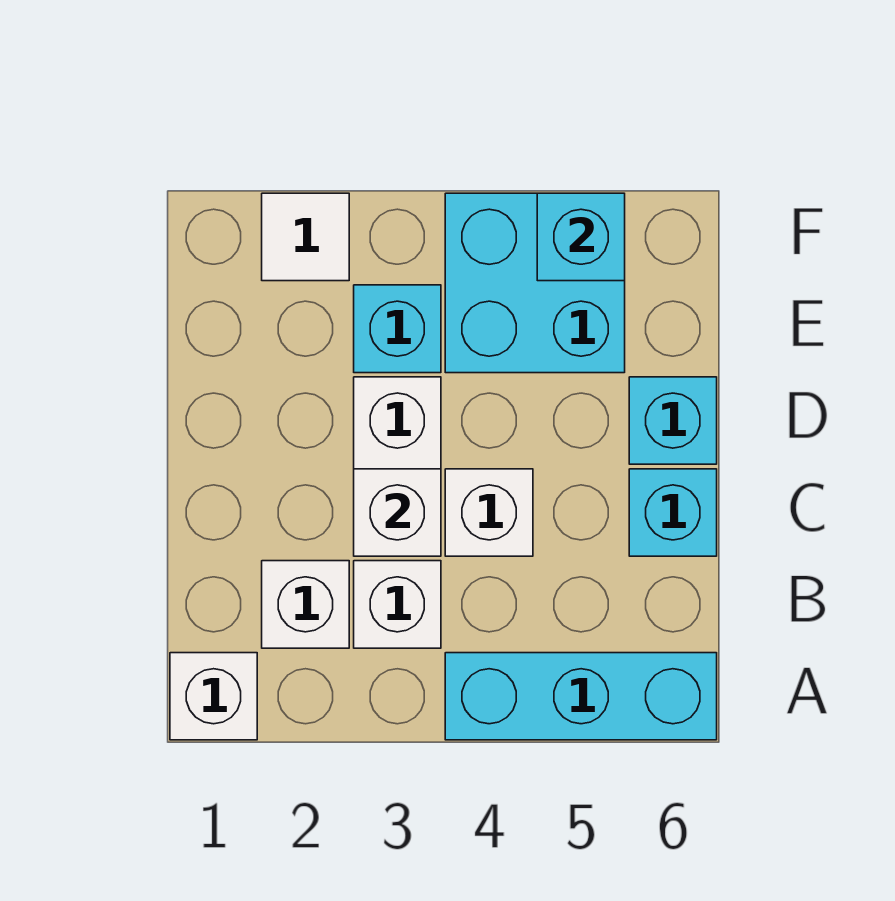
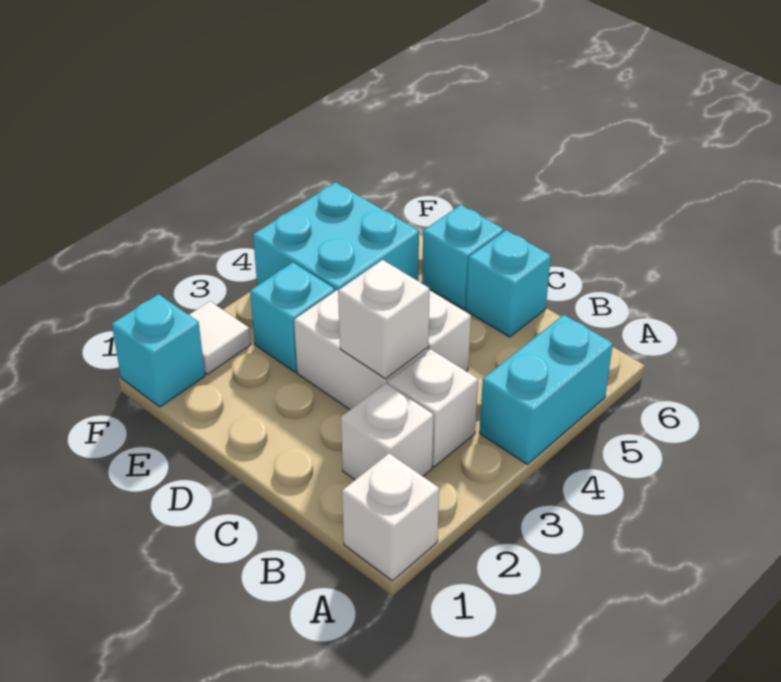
cyan 1x3 brick [445,653,717,740] -> cyan 1x2 brick [480,315,613,464]
cyan 1x1 brick [537,193,625,281] -> cyan 1x1 brick moved to [112,294,205,407]

